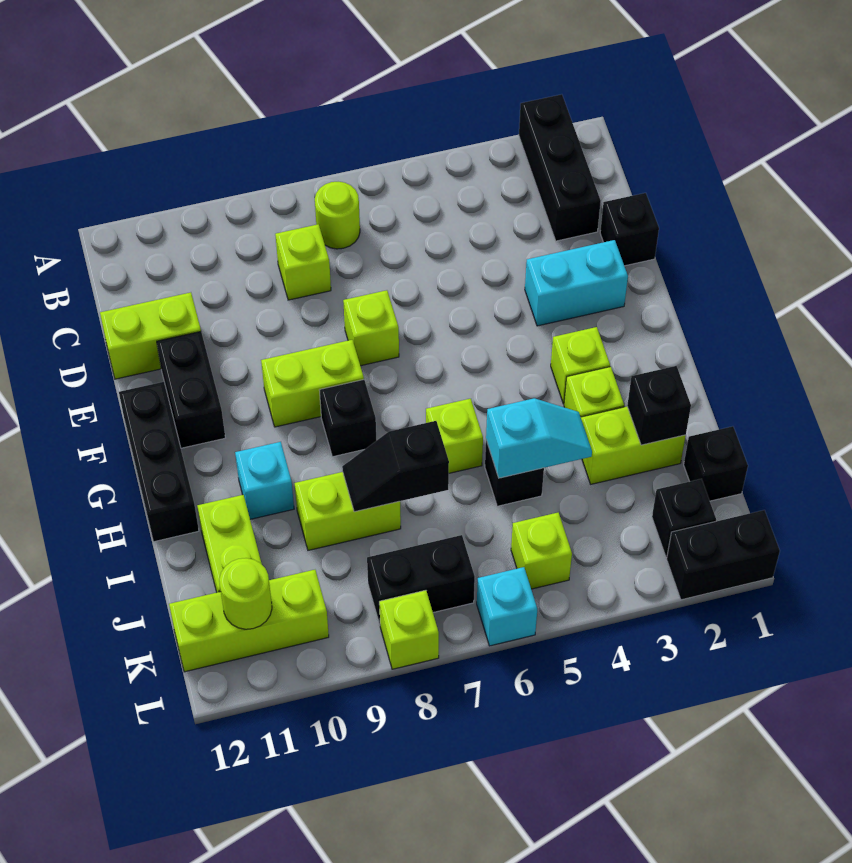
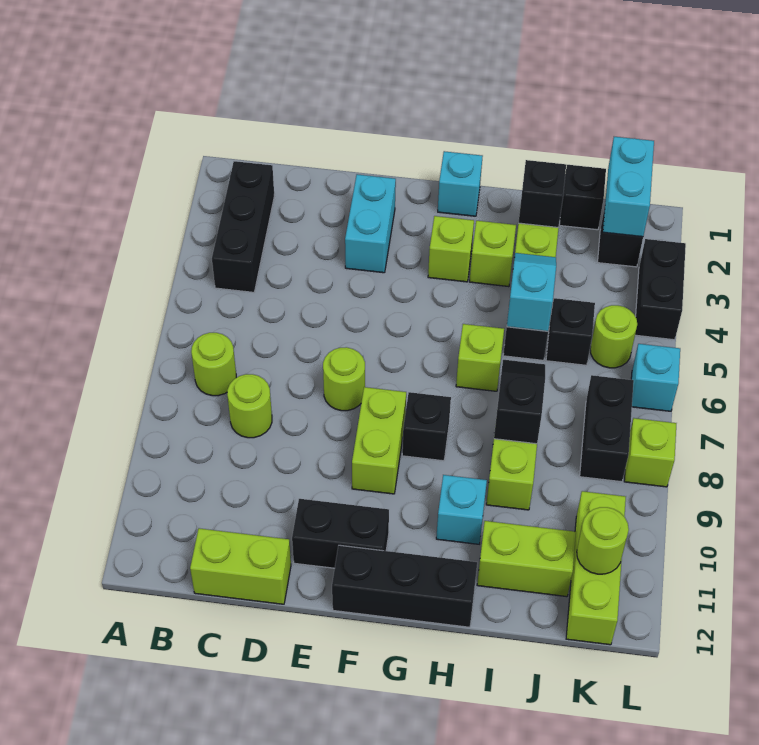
black 1x3 brick [519,94,601,241] -> black 1x3 brick turned to [212,161,274,292]
lime 1x1 brick [275,224,331,300] -> lime 1x1 round brick [227,374,272,438]
black 1x1 brick [600,193,659,266] -> black 1x1 brick moved to [546,298,595,365]
lime 1x2 brick [100,292,201,379] -> lime 1x2 brick turned to [190,528,291,604]
lime 1x1 brick [343,290,399,366] -> lime 1x1 round brick [323,347,365,411]
none -> cyan 1x1 brick [438,151,483,216]
black 1x2 slope [342,421,449,512] -> black 1x2 slope turned to [494,360,545,444]
none -> cyan 1x2 brick [603,137,654,237]
lime 1x1 brick [511,513,572,589] -> lime 1x1 round brick [590,305,637,368]
black 1x2 brick [667,510,780,600] -> black 1x2 brick moved to [635,239,686,340]

